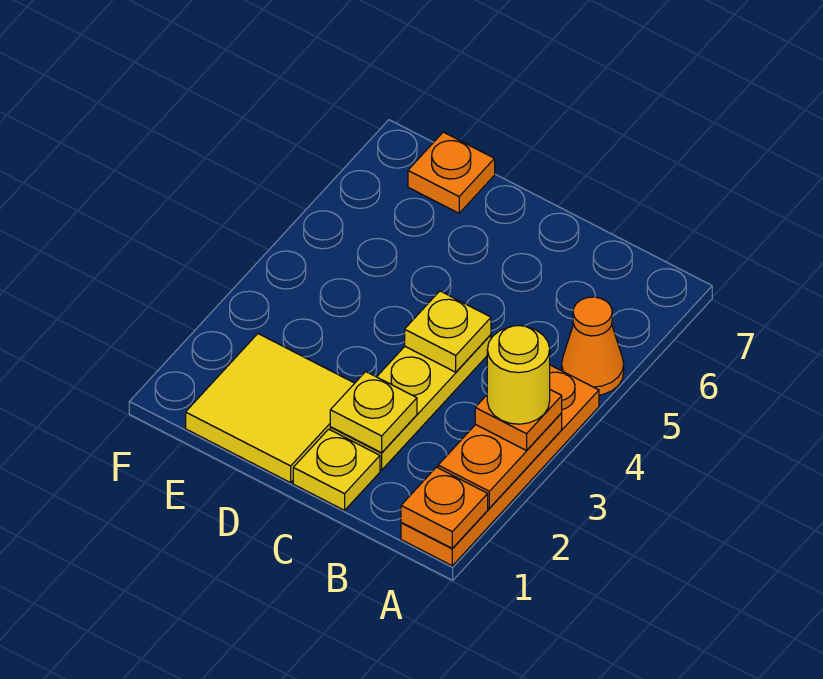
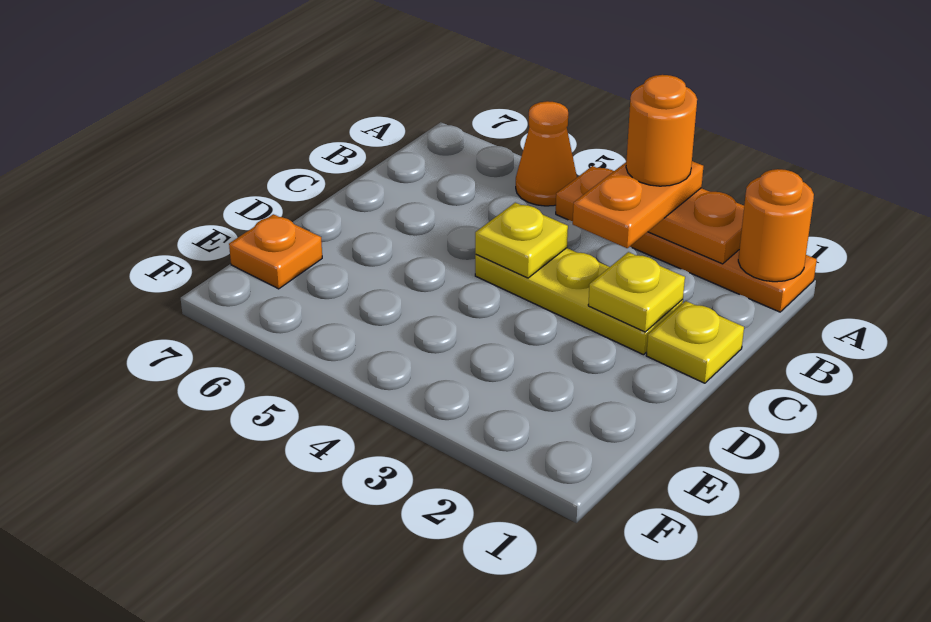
orange 1x1 plate [401,467,488,549] -> orange 1x1 round brick [738,169,814,282]
orange 1x1 plate [475,390,562,451] -> orange 1x2 plate [573,161,703,248]
yellow 1x1 round brick [487,326,550,424] -> orange 1x1 round brick [626,75,697,186]
yellow 2x2 tile [186,334,355,483] -> none

